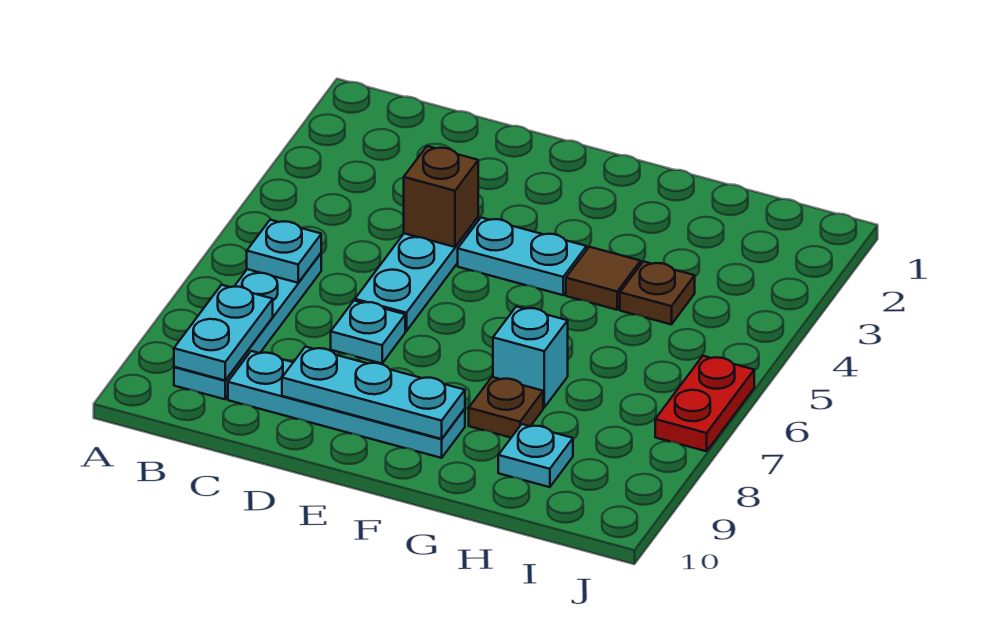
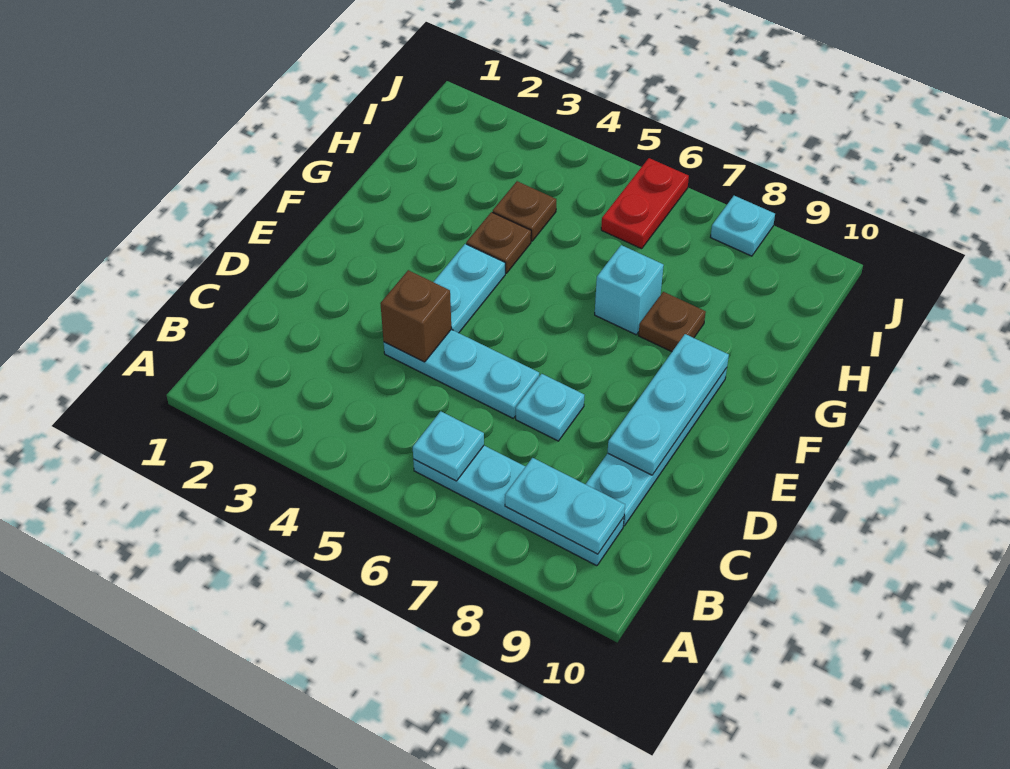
brown 1x1 tile [566,247,641,310] -> brown 1x1 plate [466,212,531,273]
cyan 1x1 plate [498,424,573,487] -> cyan 1x1 plate moved to [711,196,775,256]
red 1x2 plate [655,356,754,451] -> red 1x2 plate turned to [601,158,689,249]

